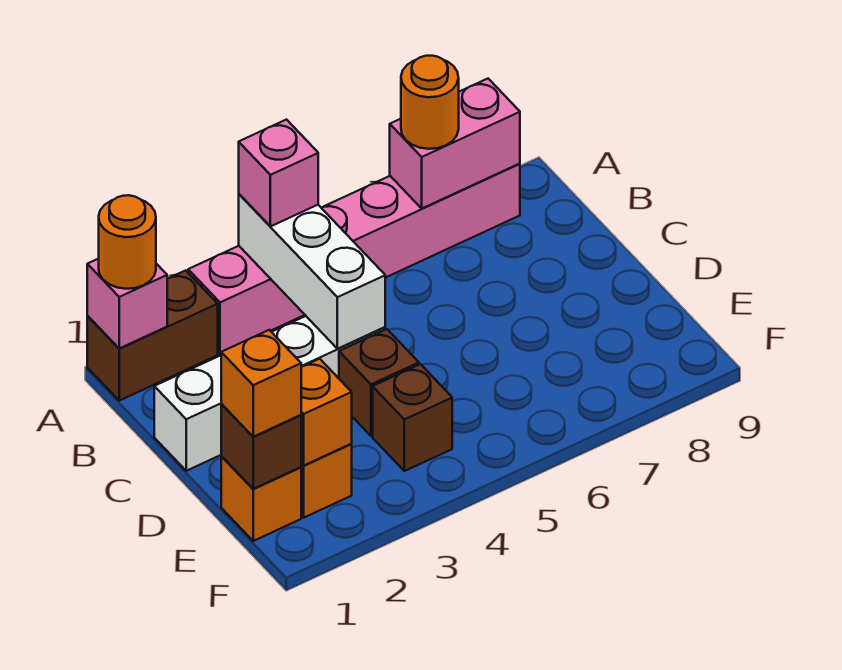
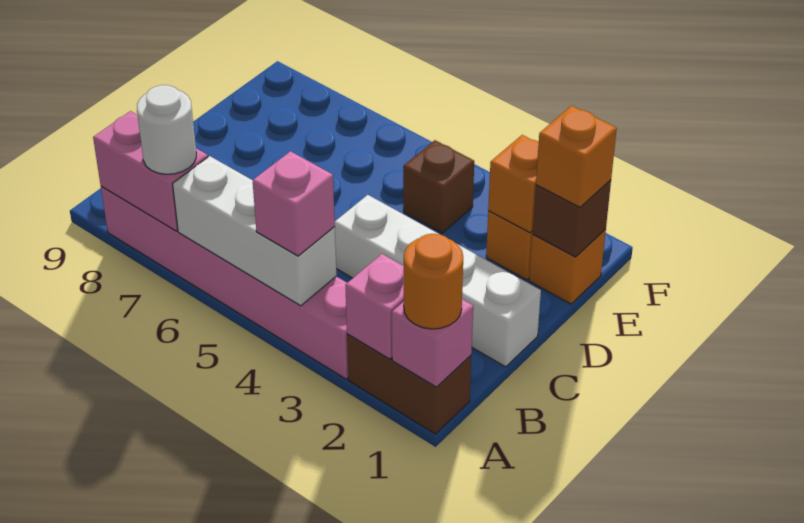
none -> pink 1x1 brick [345,254,404,359]
white 1x3 brick [239,194,385,349] -> white 1x3 brick turned to [173,156,337,306]
orange 1x1 round brick [401,56,459,149] -> white 1x1 round brick [137,85,196,174]
brown 1x1 brick [339,329,419,436] -> none

